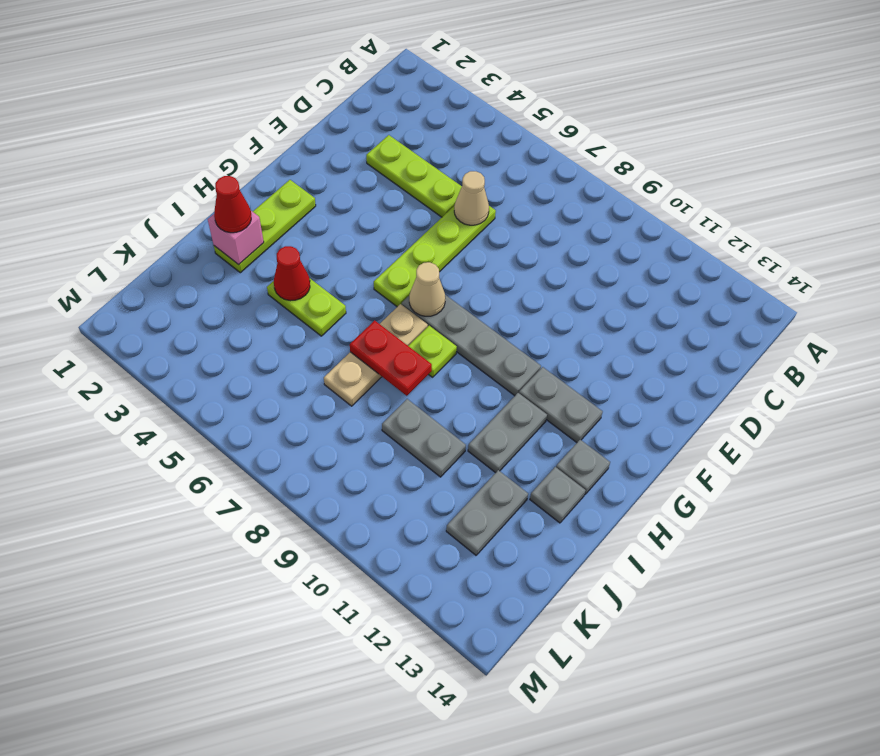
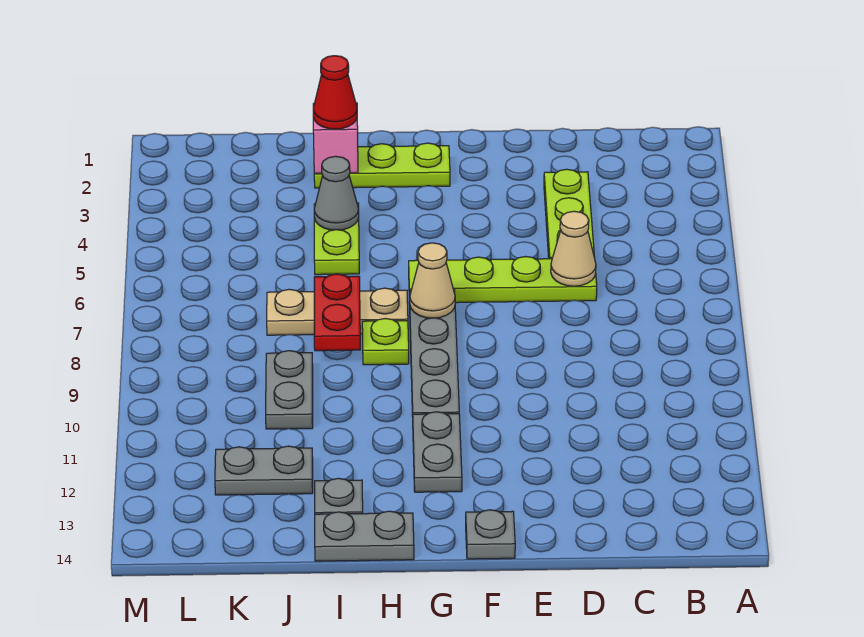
grey 1x2 plate [468,393,547,473] -> grey 1x2 plate moved to [315,511,414,561]
grey 1x1 plate [556,440,610,495] -> grey 1x1 plate moved to [466,510,515,559]
red 1x1 cone [274,246,310,301] -> grey 1x1 cone [314,156,359,230]

